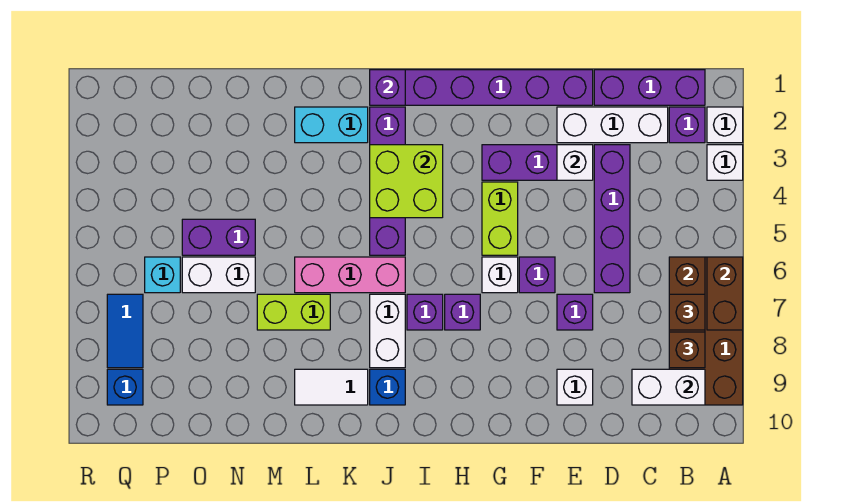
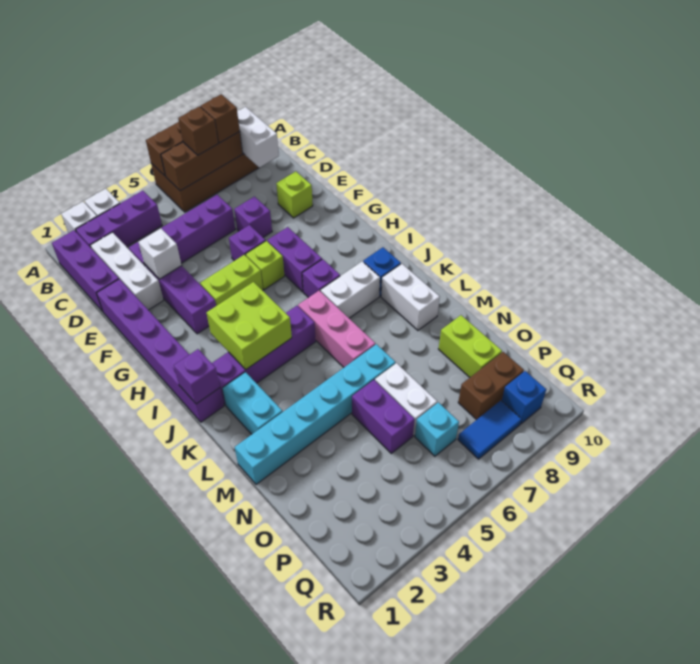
purple 1x1 brick [669,107,705,143] -> purple 1x3 brick [76,191,162,247]
white 1x1 brick [557,369,593,405] -> lime 1x1 brick [276,171,313,218]
white 1x1 brick [482,257,518,293] -> lime 1x1 brick [245,241,284,290]
purple 1x1 brick [445,294,480,330] -> purple 1x2 brick [267,227,322,292]
white 1x2 tile [295,369,368,405] -> white 1x2 brick [381,264,440,330]
lime 1x2 brick [257,294,330,330] -> lime 1x2 brick moved to [439,315,502,377]
none -> cyan 1x6 brick [235,344,396,484]
none -> brown 1x2 brick [458,352,524,420]

